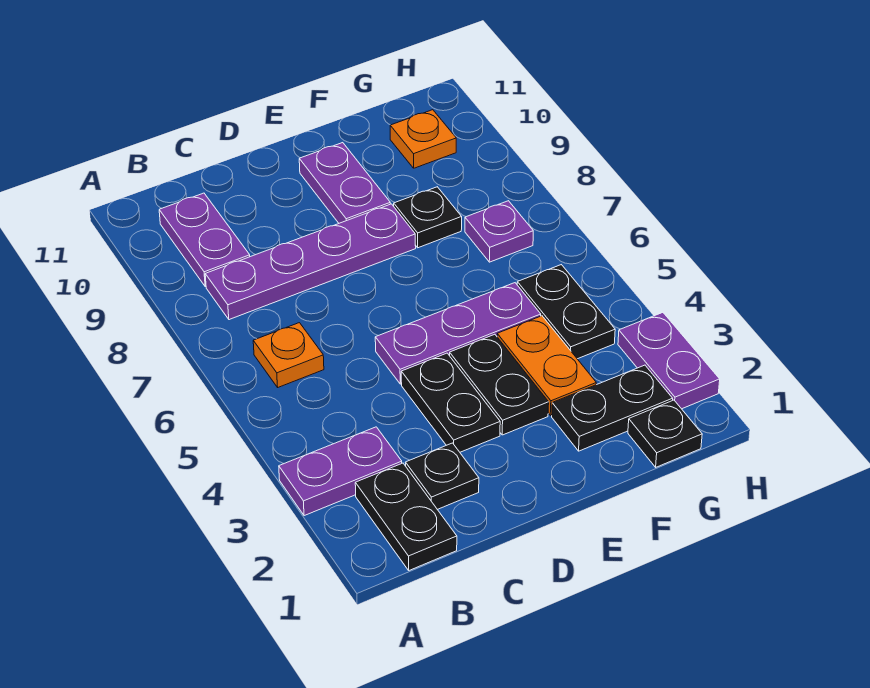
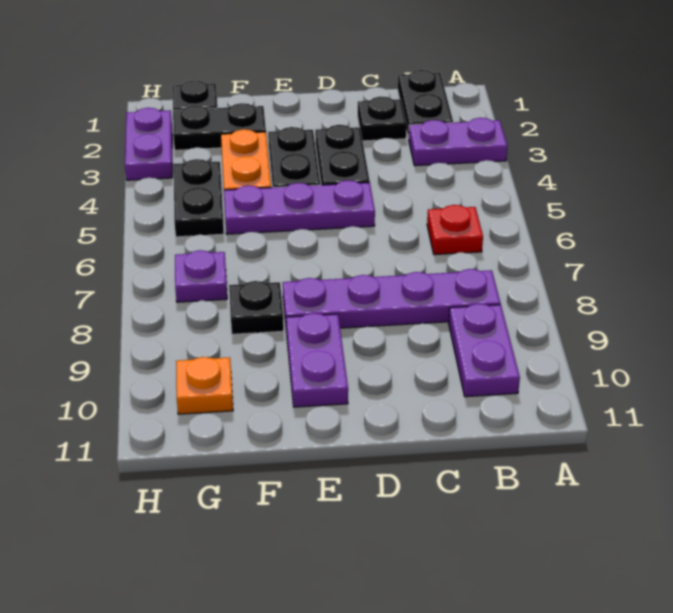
orange 1x1 plate [253,323,324,387] -> red 1x1 plate [427,205,483,255]

